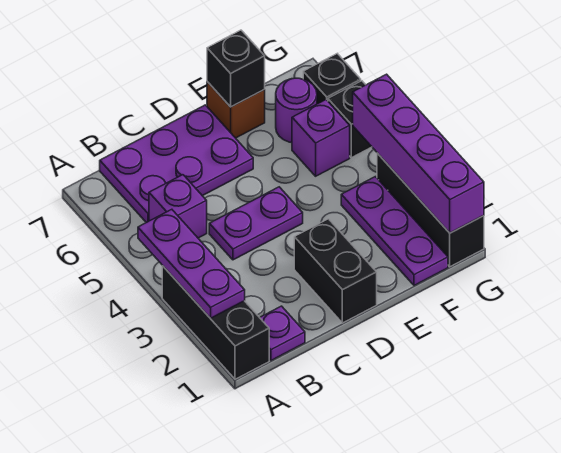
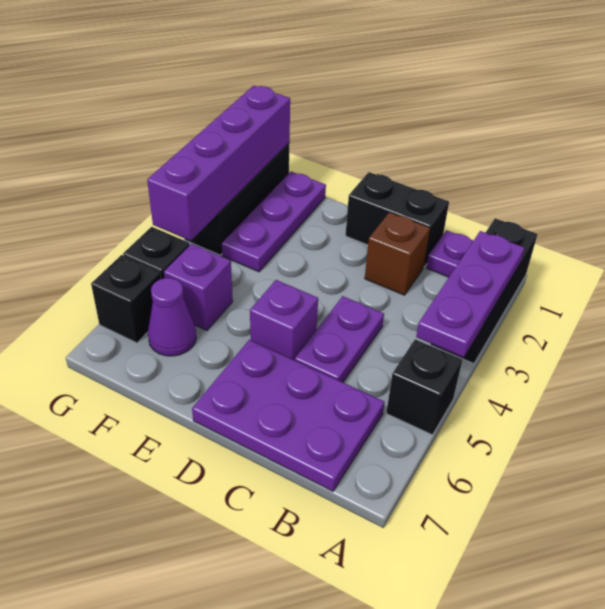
purple 1x1 brick [149,175,207,238] -> purple 1x1 brick moved to [250,280,318,360]
purple 1x2 plate [209,187,303,260] -> purple 1x2 plate turned to [295,296,384,382]
black 1x2 brick [294,219,377,323] -> black 1x2 brick turned to [346,172,449,267]
brown 1x1 brick [207,82,265,138] -> brown 1x1 brick moved to [365,212,430,295]
black 1x1 brick [207,30,265,107] -> black 1x1 brick moved to [386,339,462,435]
purple 1x1 round brick [276,78,317,143] -> purple 1x1 cone [148,278,196,356]

